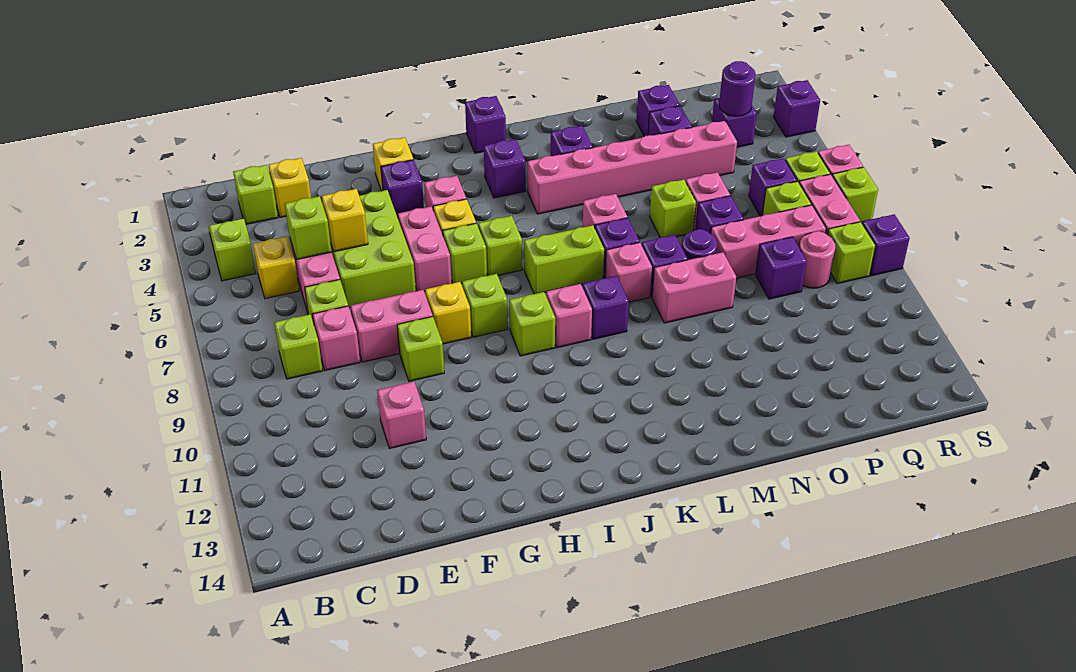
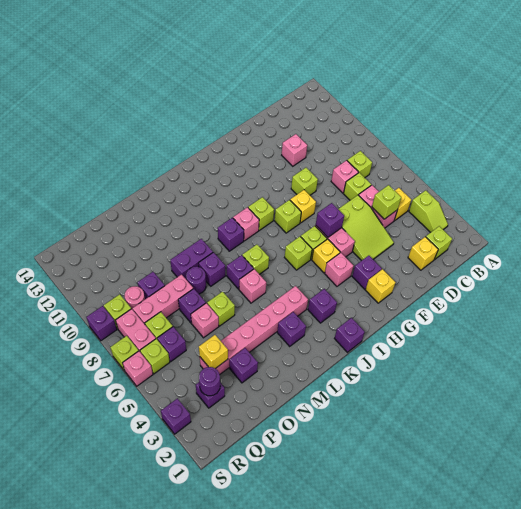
lime 2x3 brick [331,190,416,308] -> lime 2x3 slope [338,195,394,261]
yellow 1x1 brick [322,189,368,252] -> yellow 1x1 brick moved to [199,335,228,368]
pink 1x2 brick [351,290,433,362] -> none
lime 1x2 brick [524,225,604,294] -> lime 1x1 brick [242,245,269,274]
pink 1x1 brick [605,242,652,302] -> none
pink 1x2 brick [652,252,736,323] -> purple 1x2 brick [170,239,213,280]
purple 1x1 brick [636,85,680,136] -> purple 1x1 brick moved to [316,203,344,237]

